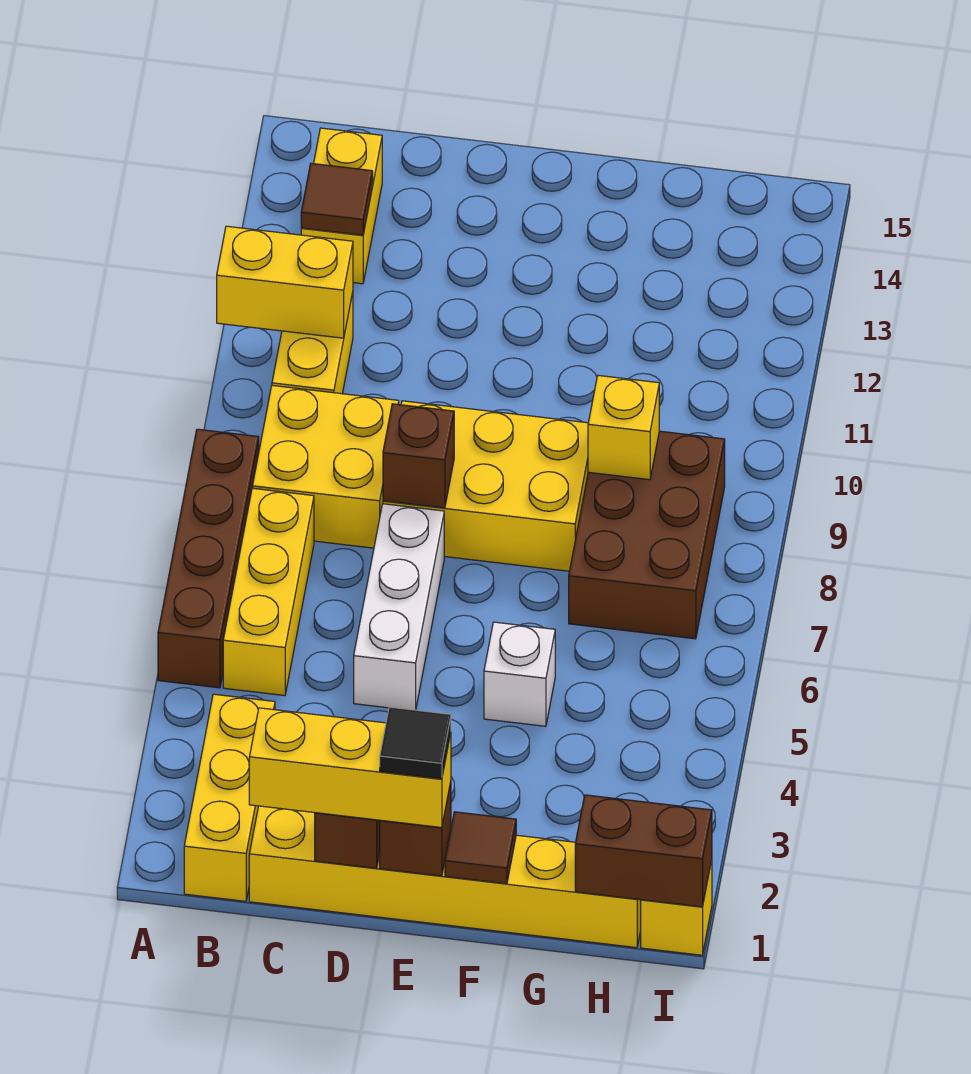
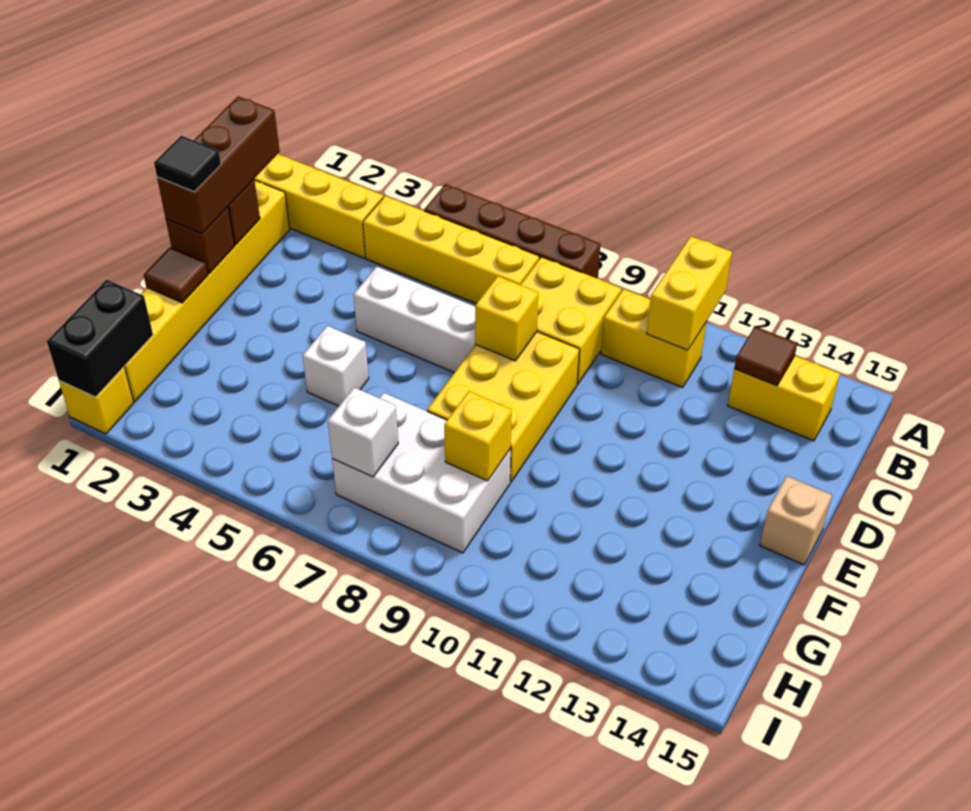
yellow 1x3 brick [223,488,314,696] -> yellow 1x4 brick [363,196,539,304]
yellow 1x3 brick [249,708,451,828] -> brown 1x3 brick [157,96,280,233]
brown 1x1 brick [383,404,454,508] -> yellow 1x1 brick [475,276,538,361]
none -> tan 1x1 brick [760,476,832,565]
brown 2x3 brick [569,431,725,639] -> white 2x3 brick [332,393,511,553]
brown 1x2 brick [575,795,712,907] -> black 1x2 brick [47,280,153,397]
none -> white 1x1 brick [328,387,398,477]

